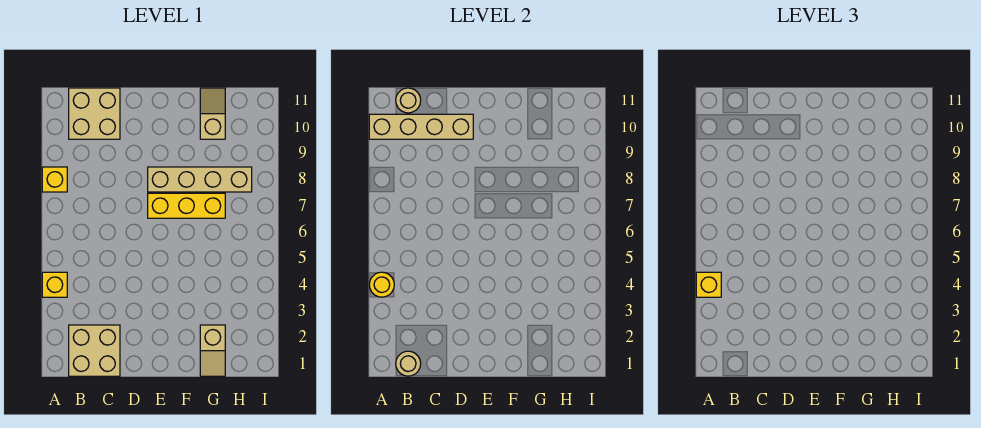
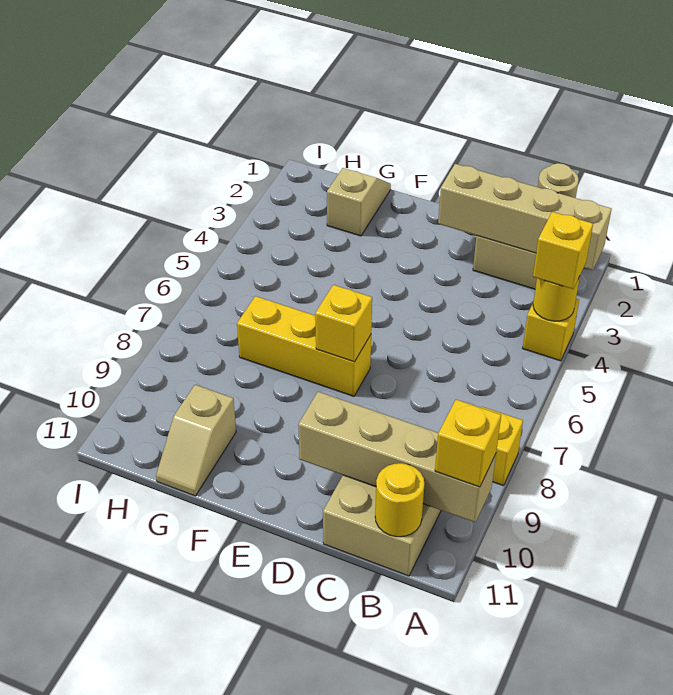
none -> yellow 1x1 brick [435,400,501,487]
tan 1x1 round brick [396,88,421,113] -> yellow 1x1 round brick [375,463,424,537]
none -> yellow 1x1 brick [315,285,372,362]
tan 1x4 brick [148,167,252,192] -> tan 1x4 brick moved to [438,164,611,270]

